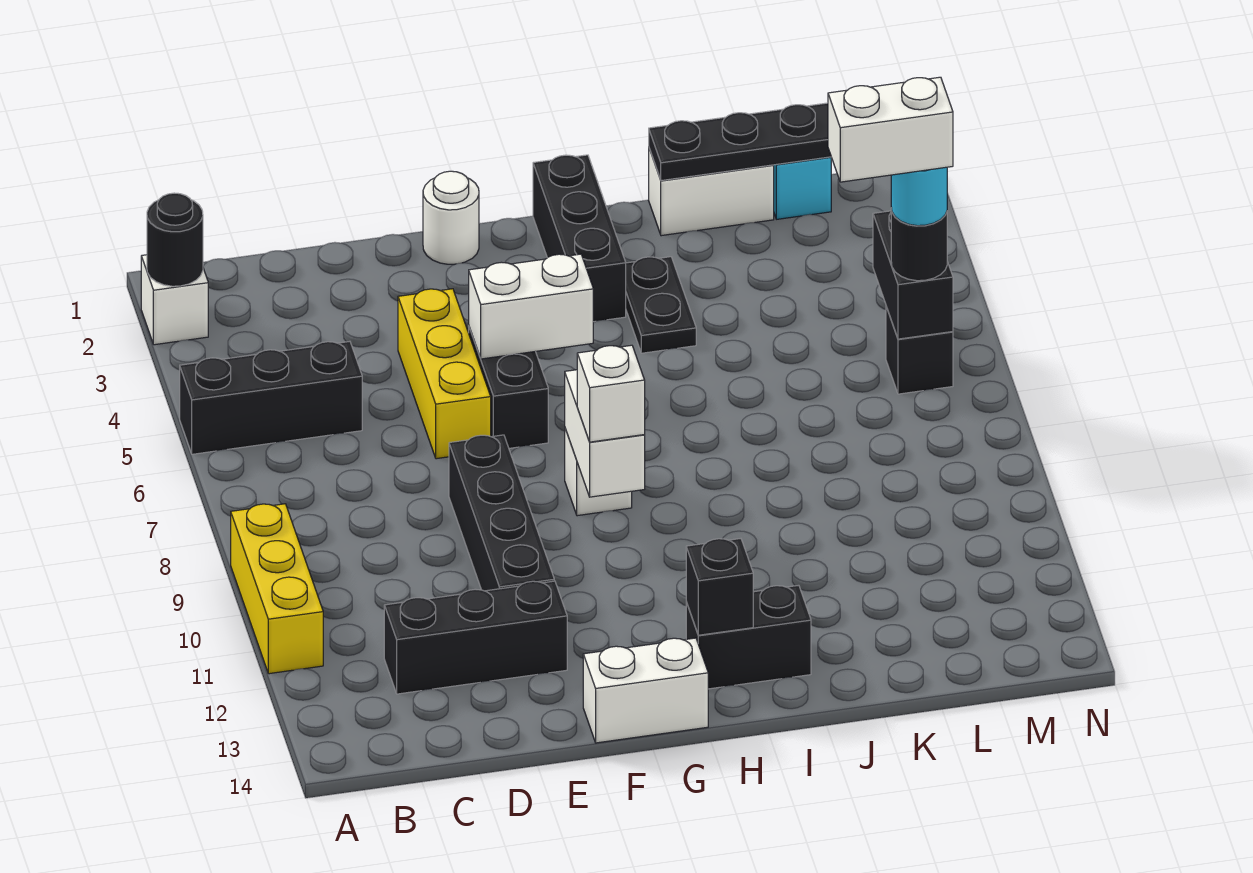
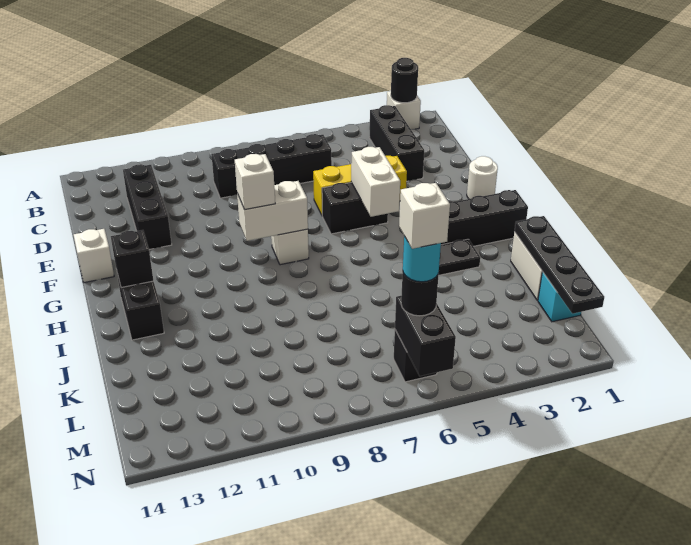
black 1x3 brick [180,341,362,454] -> black 1x3 brick moved to [369,105,424,181]
yellow 1x3 brick [231,504,323,674] -> none
black 1x4 brick [449,435,554,591] -> black 1x4 brick moved to [211,134,332,198]
white 1x2 brick [583,638,708,743] -> white 1x1 brick [74,229,114,283]
white 1x2 brick [828,77,953,182] -> white 1x1 brick [399,183,450,249]
black 1x2 brick [873,211,953,339] -> black 1x2 brick turned to [395,296,456,376]

